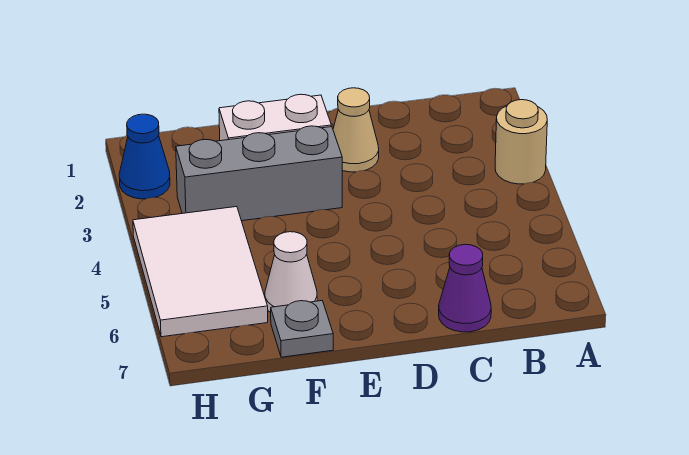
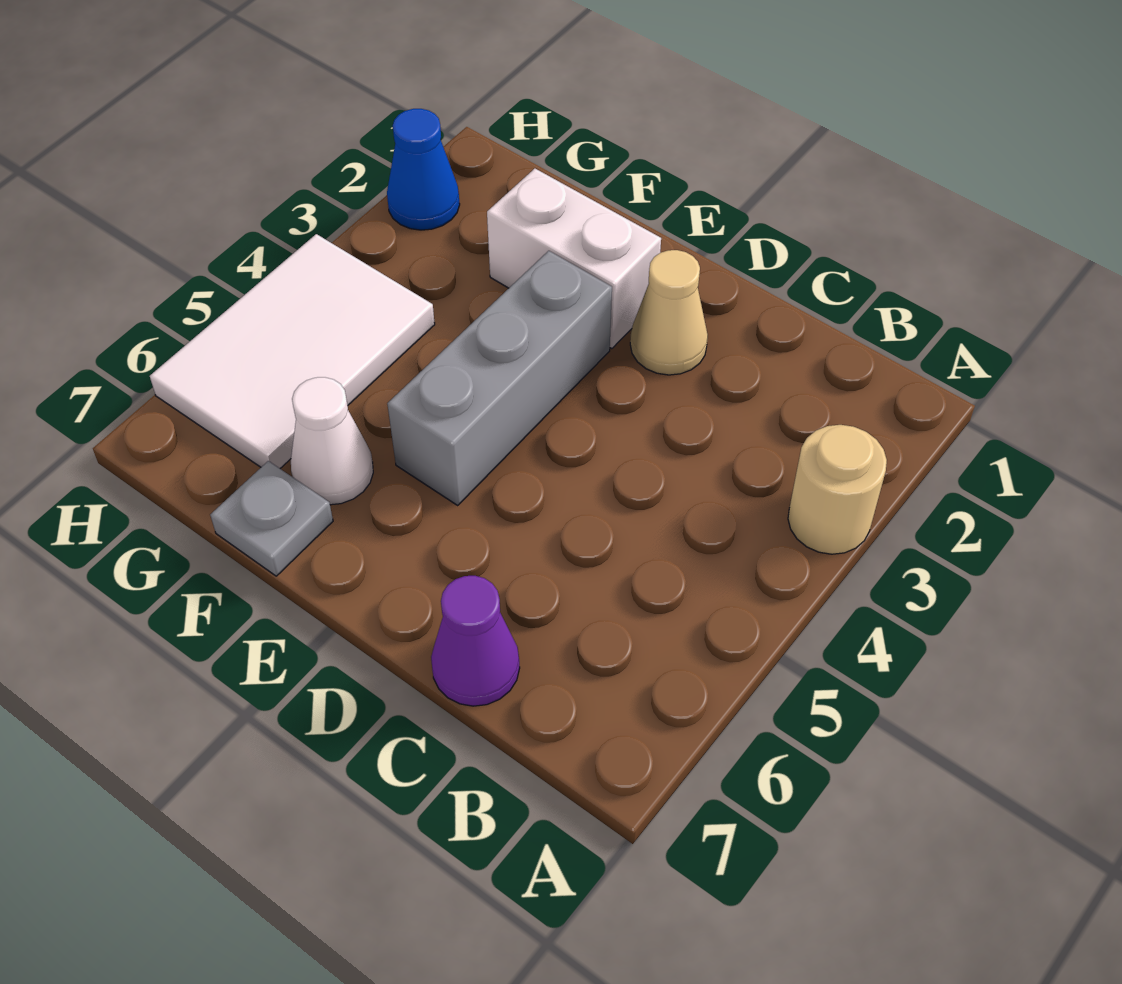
grey 1x3 brick [176,126,342,221] -> grey 1x3 brick turned to [387,251,612,505]

